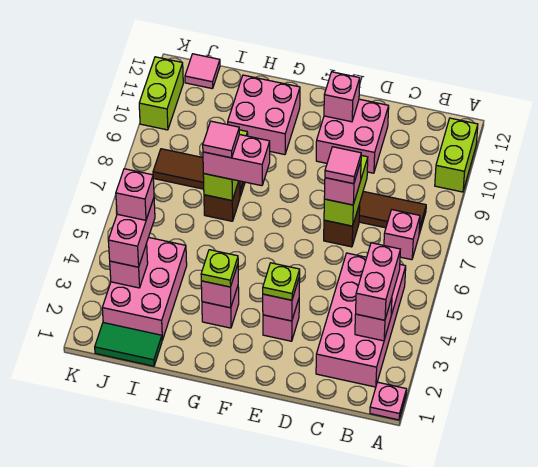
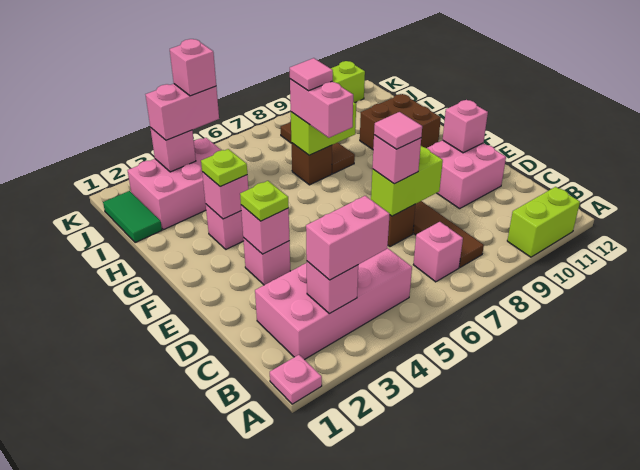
pink 2x2 brick [228,75,300,155] -> brown 2x2 brick [360,94,441,149]
pink 1x1 tile [185,54,220,89] -> none

